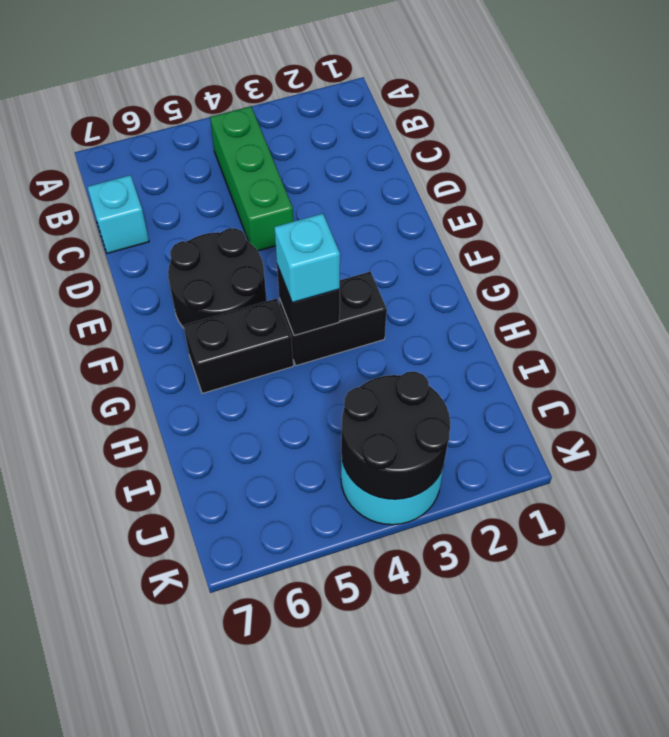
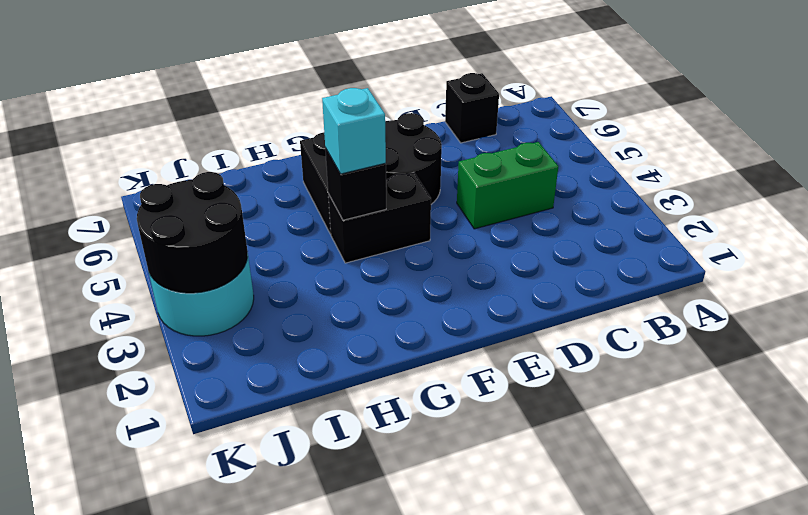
green 1x3 brick [210,106,293,251] -> green 1x2 brick [457,142,558,229]
cyan 1x1 brick [87,175,149,253] -> black 1x1 brick [445,73,499,143]
black 1x2 brick [279,271,387,366] -> black 1x2 brick turned to [328,172,431,263]

